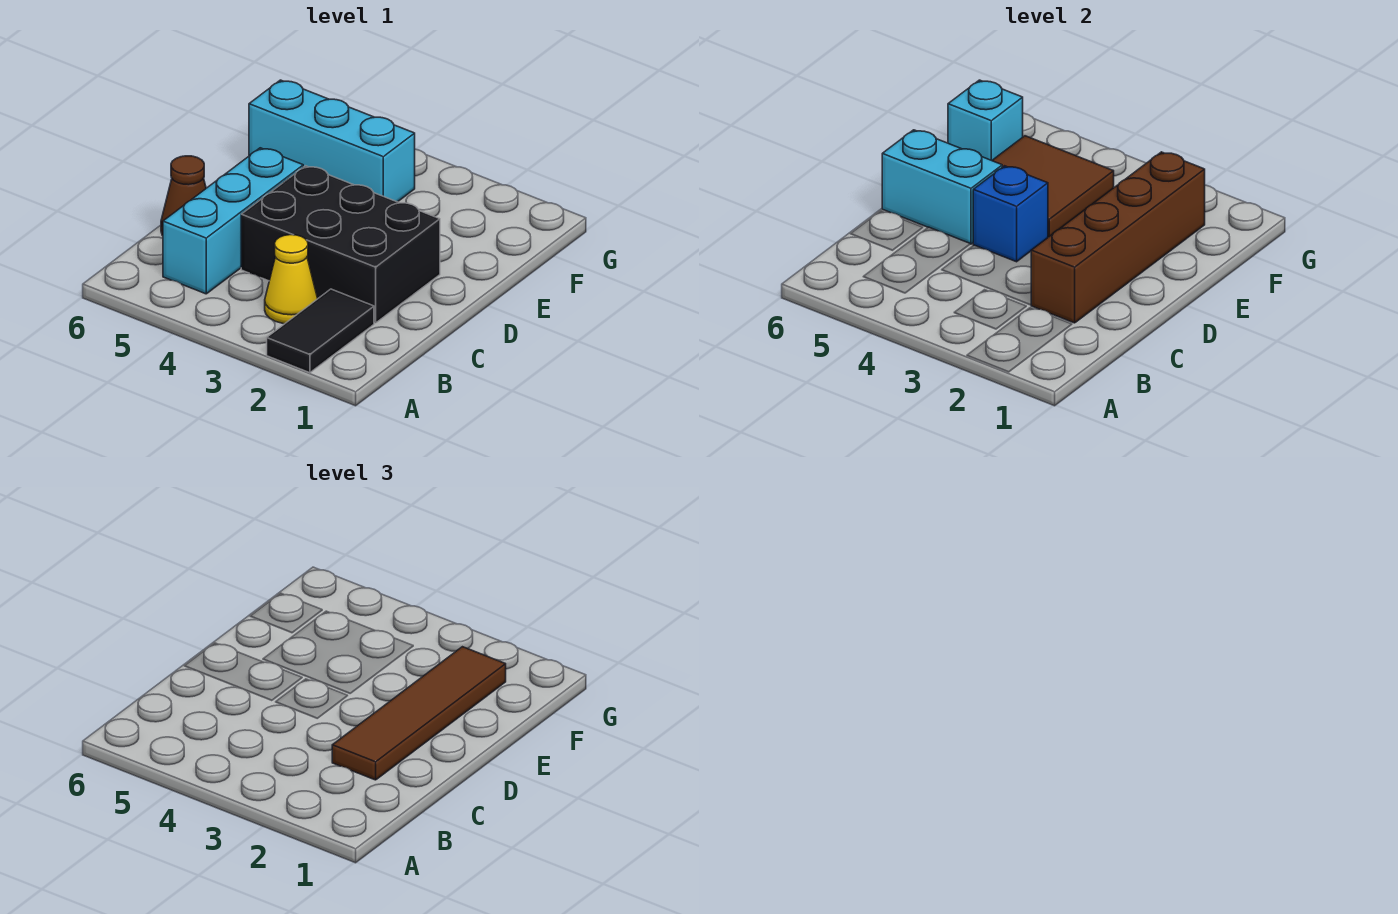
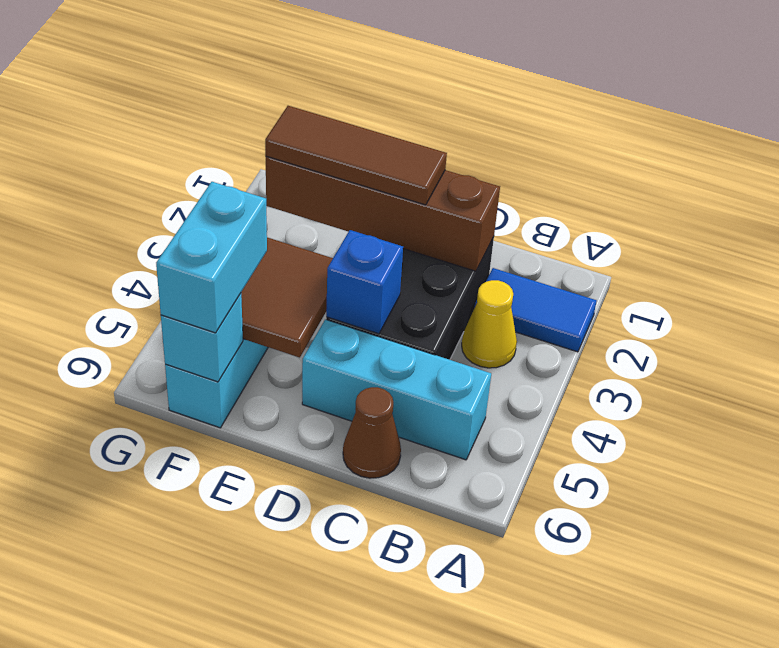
black 1x2 tile [267,289,374,373] -> blue 1x2 tile [474,268,597,352]
brown 1x4 tile [332,647,506,780] -> brown 1x3 tile [265,106,447,205]
cyan 1x2 brick [882,130,1002,244] -> cyan 1x2 brick moved to [156,182,267,333]

